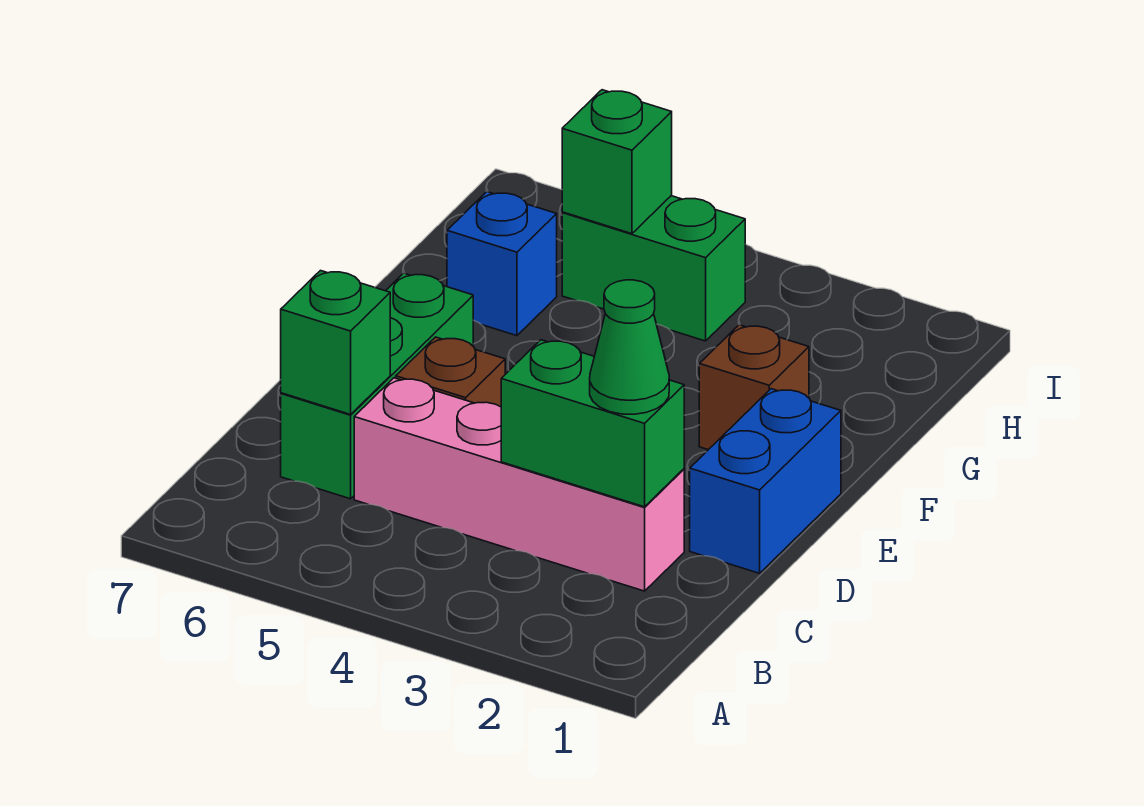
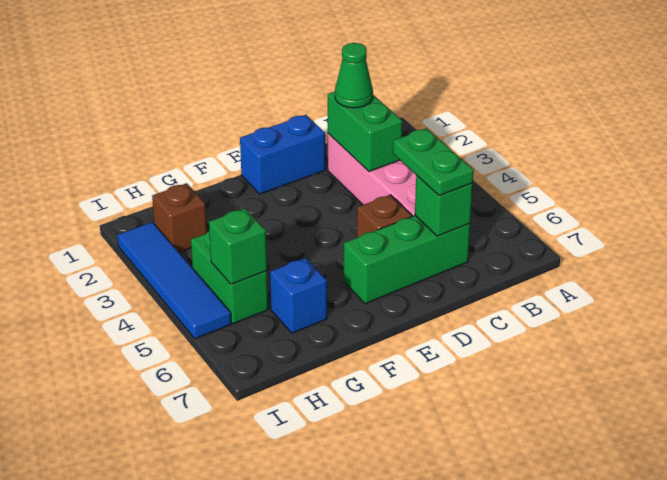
none -> green 1x2 plate [393,128,474,196]
brown 1x1 brick [699,325,809,450] -> brown 1x1 brick moved to [152,183,207,252]
none -> blue 1x4 tile [118,222,231,339]

